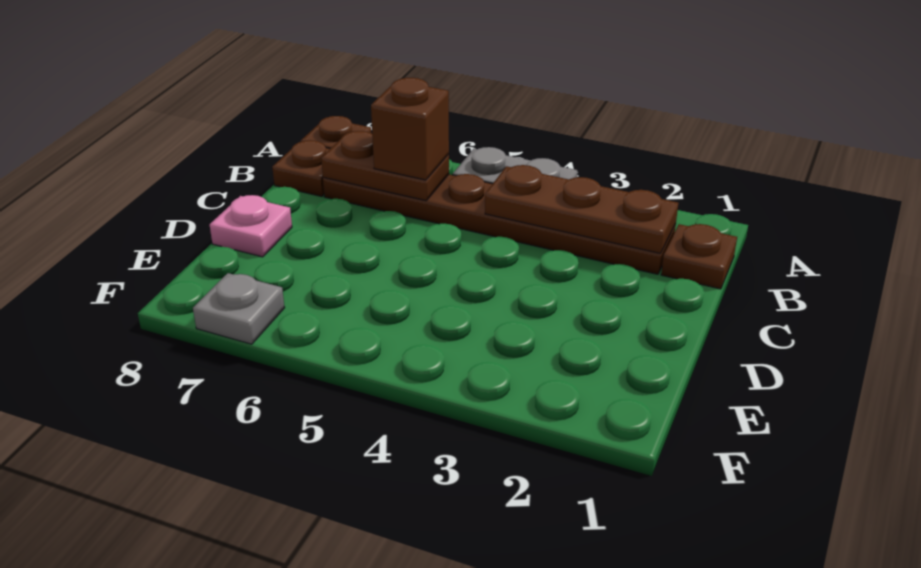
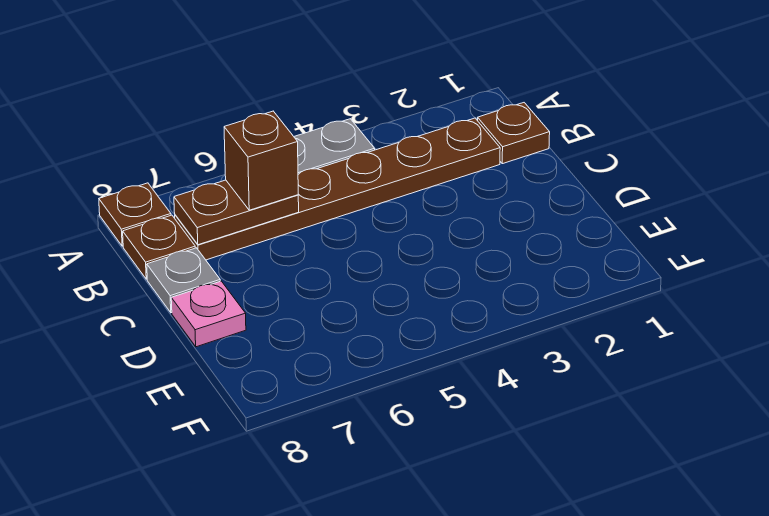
brown 1x3 plate [485,165,678,254] -> none
grey 1x1 plate [193,273,285,344] -> grey 1x1 plate moved to [147,248,220,313]

